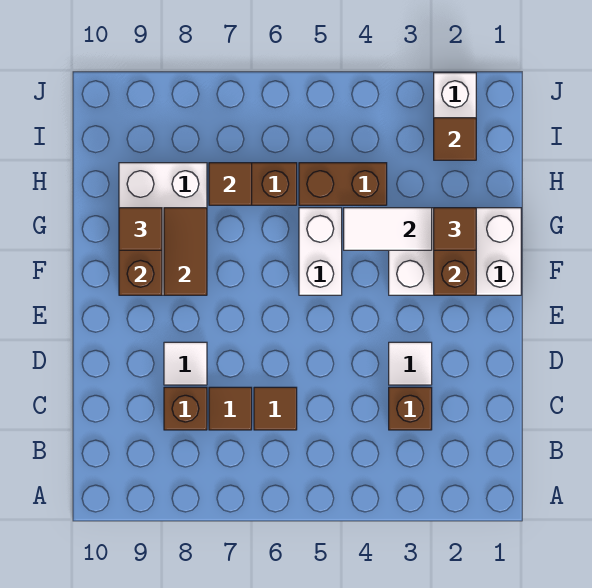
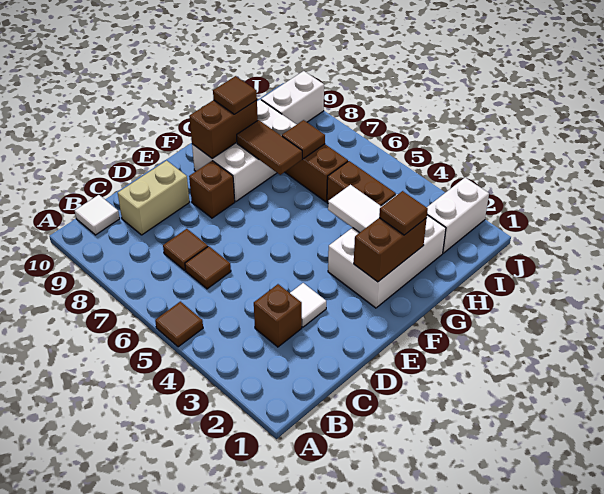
brown 1x1 brick [164,387,207,430] -> brown 1x1 brick moved to [189,161,235,218]
none -> tan 1x2 brick [118,161,189,235]
white 1x1 tile [164,342,207,385] -> white 1x1 tile moved to [75,195,120,235]
white 2x3 brick [389,208,521,295] -> white 2x3 brick turned to [328,194,446,308]
white 1x2 brick [299,208,342,295] -> white 1x2 brick moved to [261,71,324,124]
brown 1x2 tile [164,208,207,295] -> brown 1x2 tile turned to [237,120,302,175]
brown 1x1 tile [434,118,476,160] -> brown 1x1 tile moved to [155,302,203,347]

